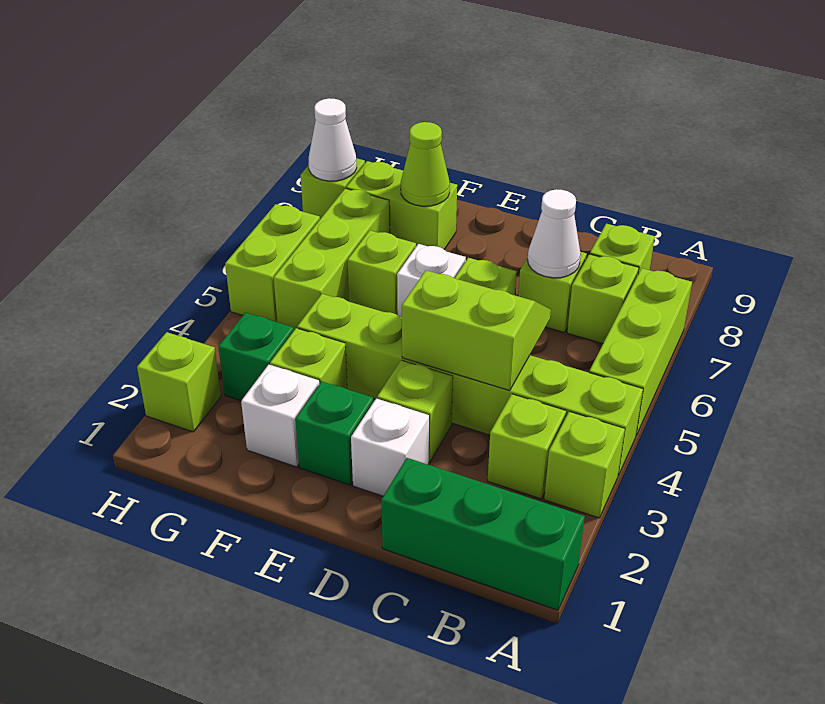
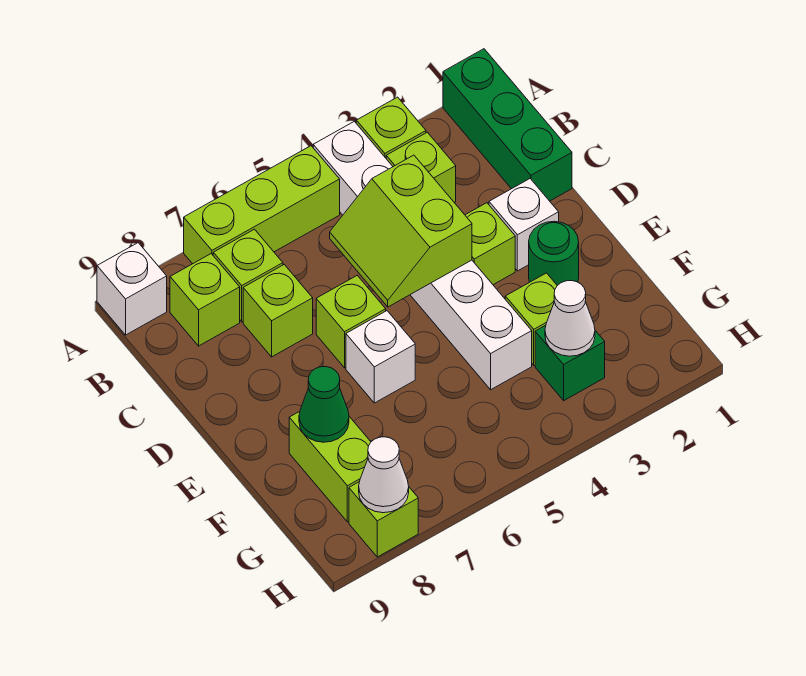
lime 1x6 brick [297,294,643,475] -> white 1x6 brick [313,121,532,390]
white 1x1 cone [528,189,581,278] -> white 1x1 cone moved to [545,281,595,356]
green 1x1 brick [295,381,374,485] -> green 1x1 round brick [529,221,579,286]
white 1x1 brick [241,365,319,467] -> white 1x1 brick moved to [97,243,167,335]
lime 1x1 brick [348,230,416,315] -> none
lime 1x1 cone [401,122,450,206] -> green 1x1 cone [299,367,349,442]
lime 1x3 brick [274,188,390,330] -> none
lime 1x1 brick [137,332,221,432] -> none
lime 1x2 brick [225,204,320,322] -> none

